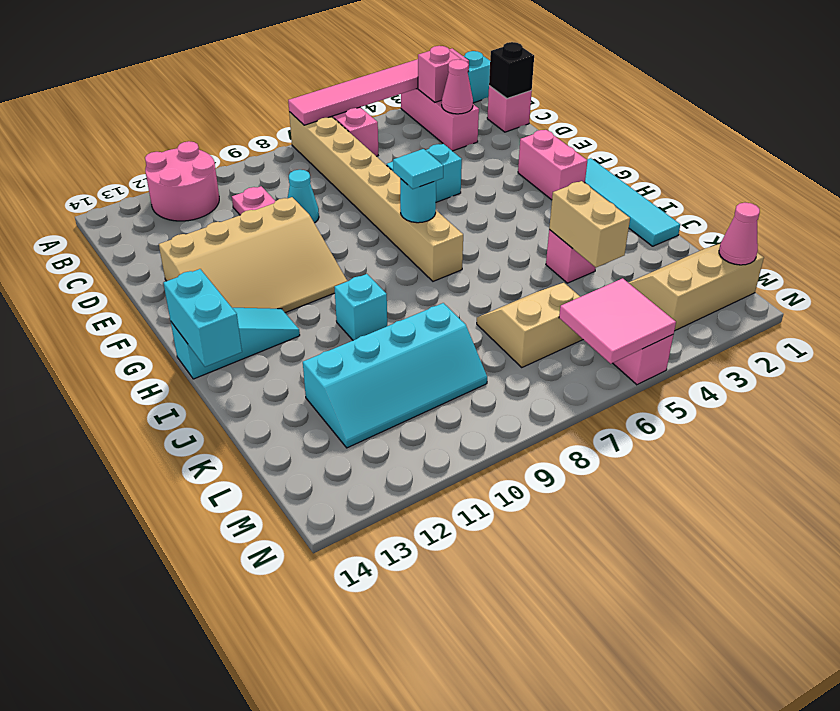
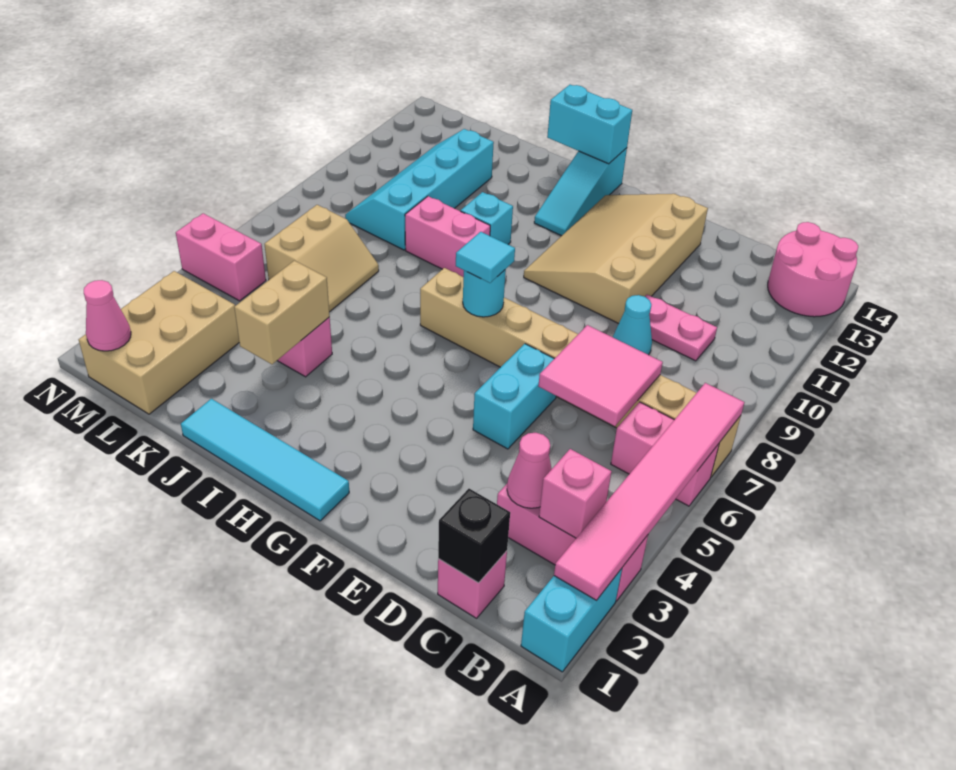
pink 2x2 round brick [145,141,219,221] -> pink 2x2 round brick moved to [768,222,858,317]
pink 1x2 brick [518,130,587,200] -> pink 1x2 brick moved to [405,196,490,277]
tan 1x2 brick [549,181,630,267] -> tan 1x2 brick turned to [234,261,330,364]
tan 2x3 slope [628,244,764,331] -> tan 2x3 brick [79,271,239,414]
pink 2x2 tile [559,278,676,364] -> pink 2x2 tile moved to [538,325,663,426]

